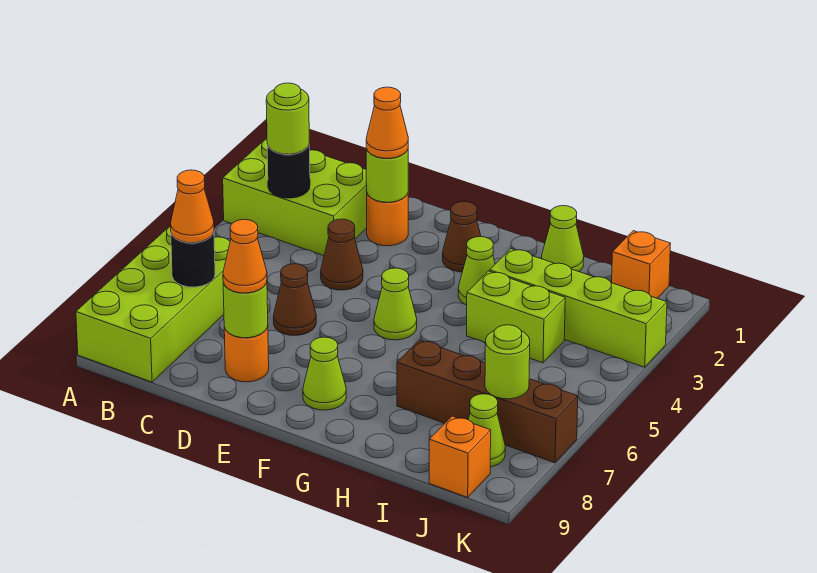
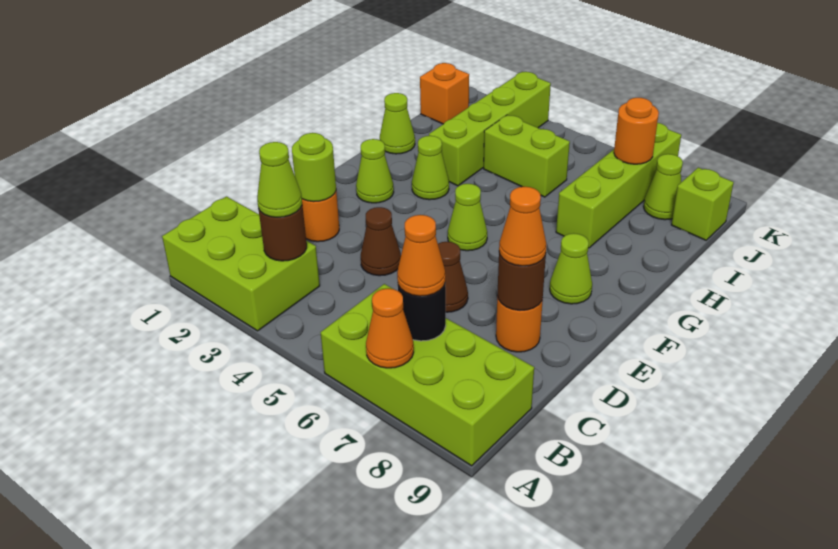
lime 2x3 brick [223,138,367,256] -> lime 2x3 brick turned to [162,197,320,331]
black 1x1 round brick [267,145,310,198] -> brown 1x1 round brick [259,205,307,261]
lime 1x1 round brick [266,83,309,154] -> lime 1x1 cone [257,142,302,217]
orange 1x1 cone [366,87,408,158] -> orange 1x1 cone moved to [366,289,414,368]
lime 1x1 round brick [223,282,268,338] -> brown 1x1 round brick [498,253,546,310]
brown 1x1 cone [443,201,481,272] -> lime 1x1 cone [356,139,394,203]
lime 1x2 brick [467,271,565,363] -> lime 1x2 brick turned to [484,115,570,197]
brown 1x4 brick [397,340,578,463] -> lime 1x4 brick [556,123,681,248]
lime 1x1 round brick [485,325,530,399] -> orange 1x1 round brick [614,98,659,164]
orange 1x1 brick [429,416,491,497] -> lime 1x1 brick [672,168,734,240]

